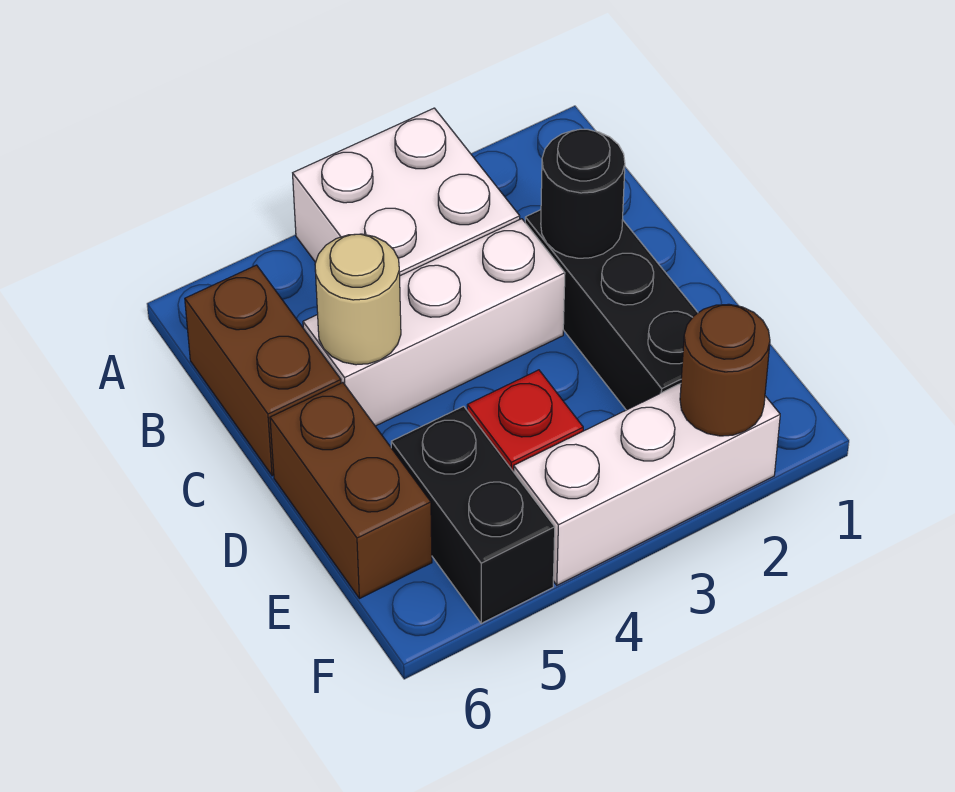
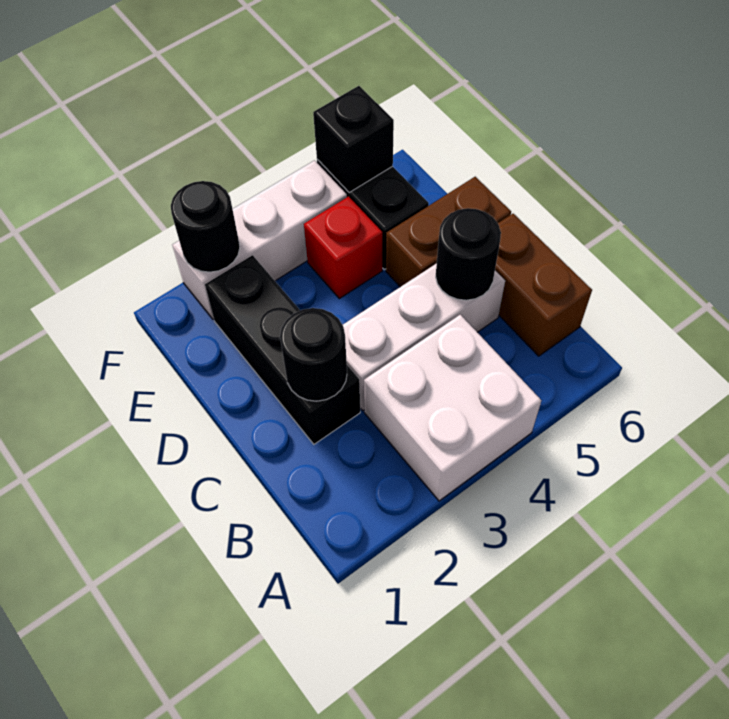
tan 1x1 round brick [315,234,401,365] -> black 1x1 round brick [436,208,501,300]
brown 1x2 brick [270,383,432,599] -> brown 1x2 brick turned to [386,177,511,287]
brown 1x1 round brick [680,304,770,436] -> black 1x1 round brick [171,181,240,272]
none -> black 1x1 brick [313,86,394,192]

